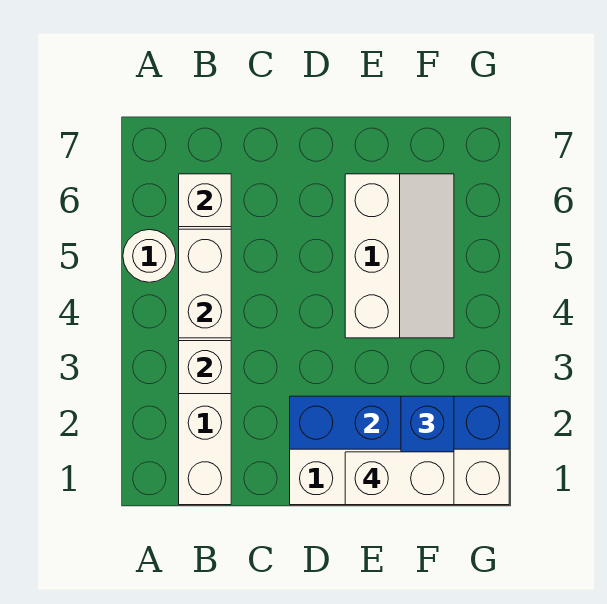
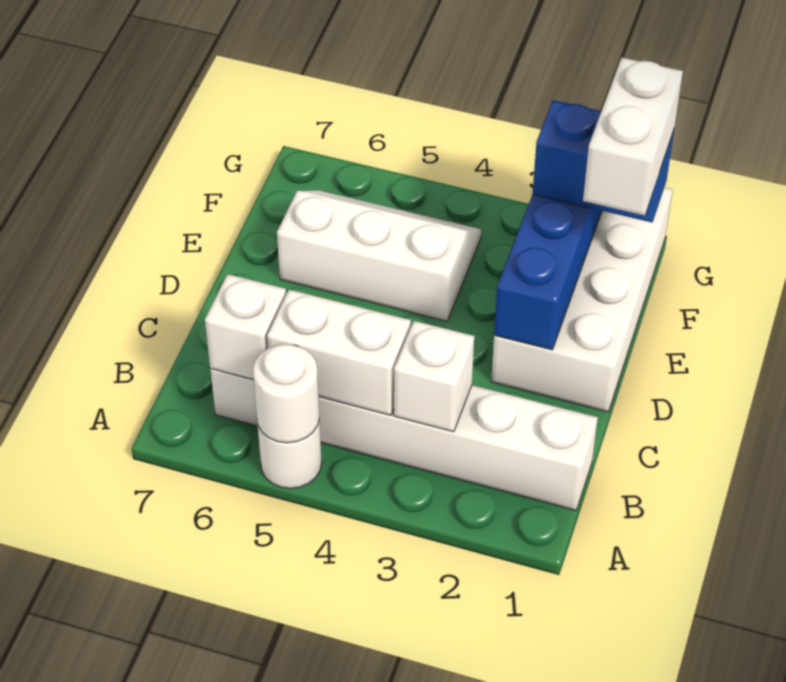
none -> white 1x1 round brick [253,344,319,443]

